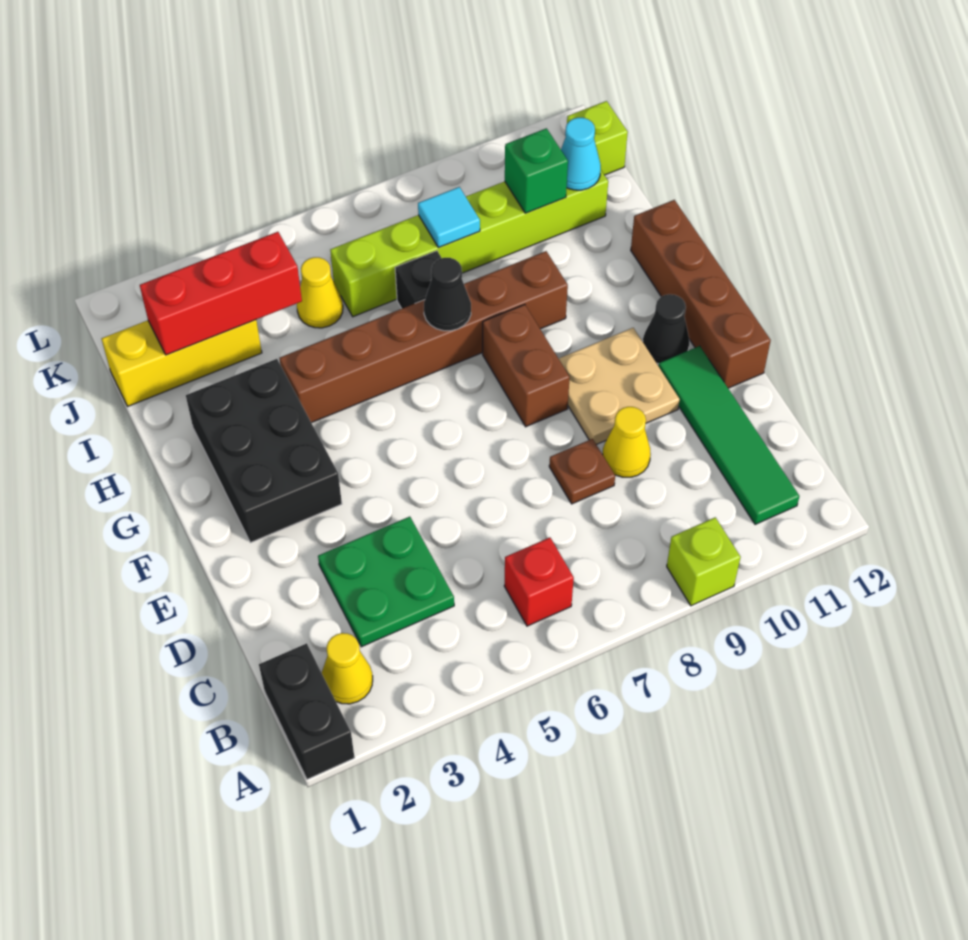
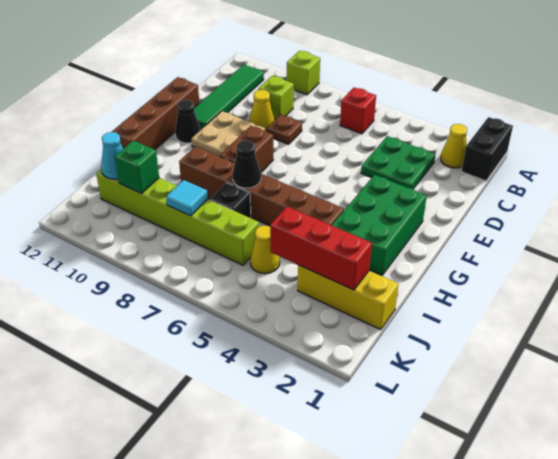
black 2x3 brick [186,359,342,543] -> green 2x3 brick [332,175,427,275]
lime 1x1 brick [567,101,628,175] -> lime 1x1 brick moved to [259,76,294,119]

